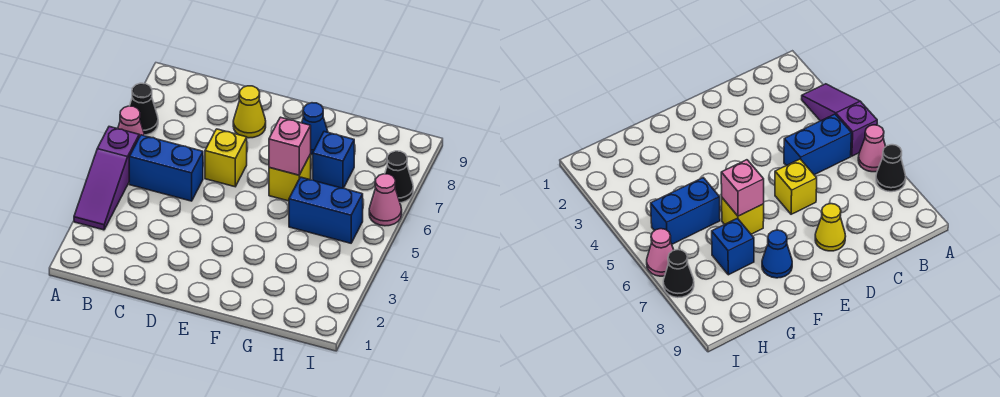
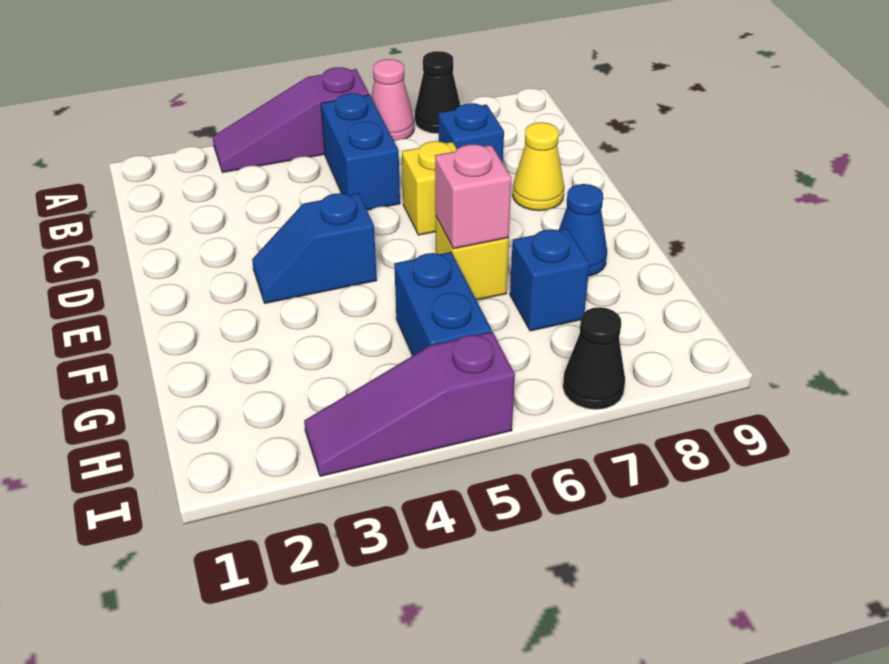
none -> blue 1x1 brick [438,103,504,163]
none -> blue 1x2 slope [252,193,377,303]
none -> purple 1x3 slope [304,332,515,476]
pink 1x1 cone [369,174,402,226] -> none

